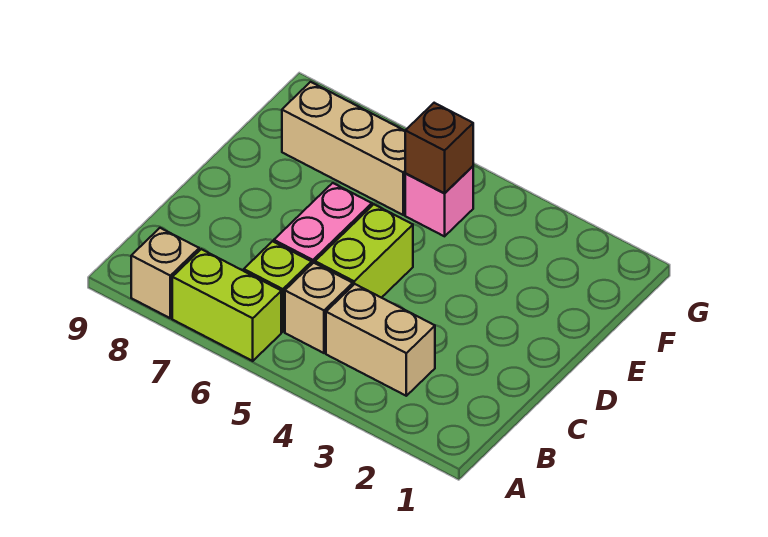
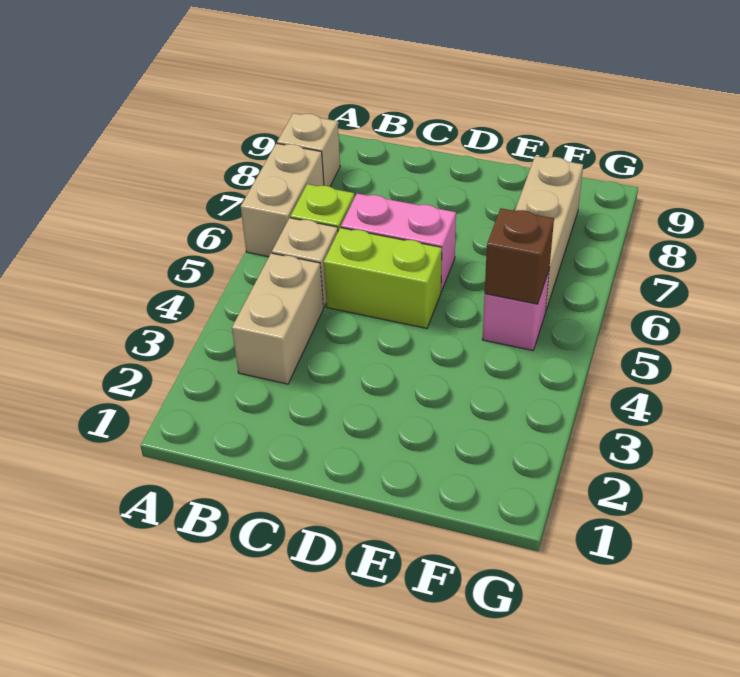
lime 1x2 brick [172,249,281,361] -> tan 1x2 brick [241,143,324,257]

